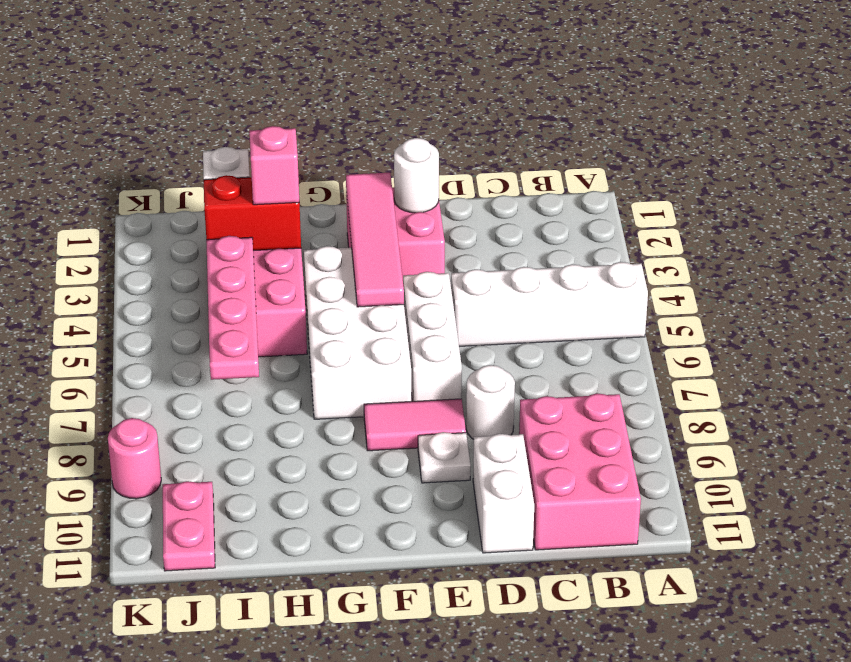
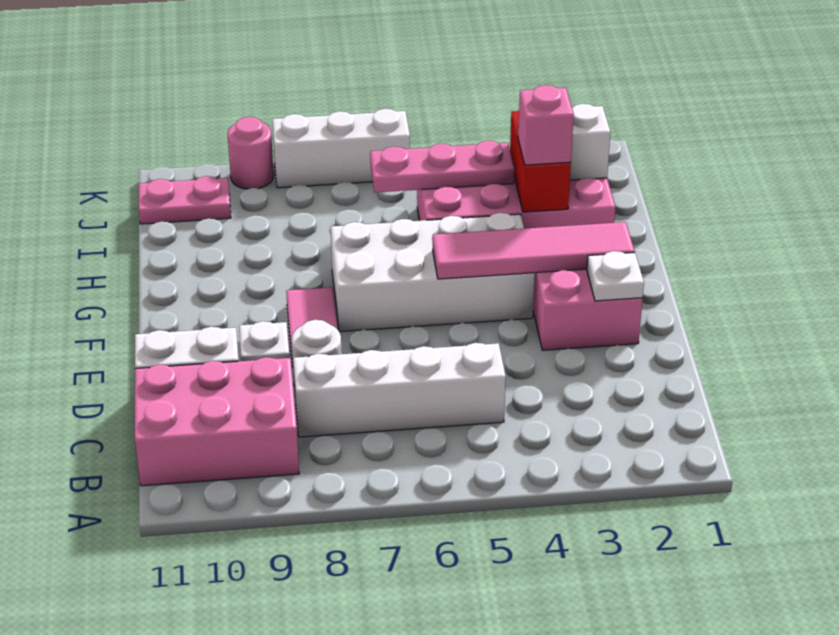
white 1x4 brick [451,262,648,346] -> white 1x4 brick turned to [293,343,506,437]
white 1x1 round brick [394,138,439,213] -> white 1x1 plate [587,251,644,301]
white 1x3 brick [403,272,462,401] -> white 1x3 brick moved to [272,109,410,188]
pink 1x4 plate [206,236,259,380] -> pink 1x3 plate [370,141,514,192]

